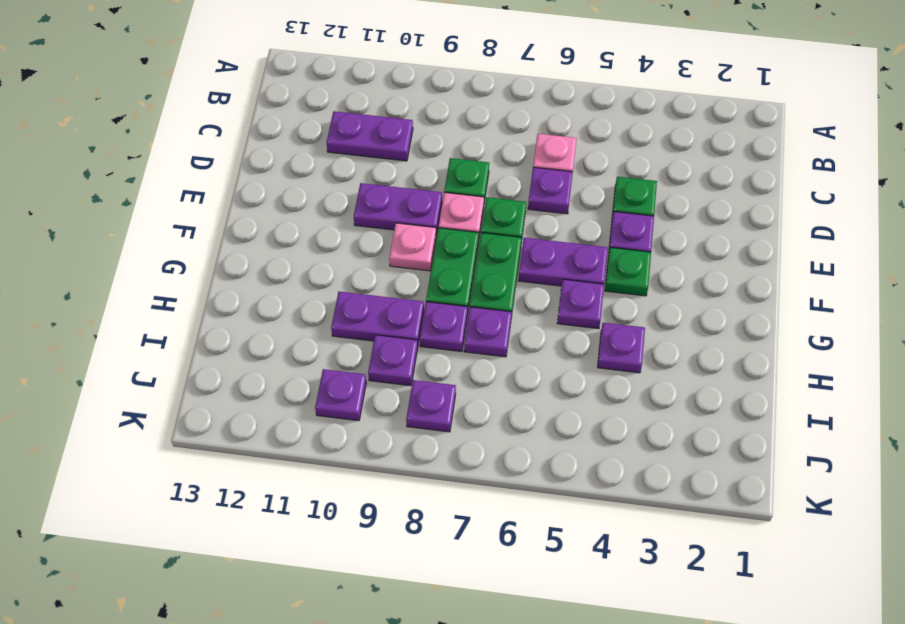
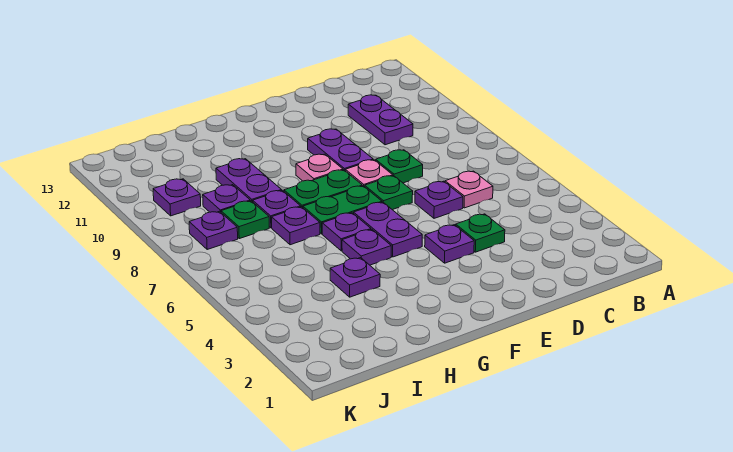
green 1x1 plate [605,247,651,296] -> green 1x1 plate moved to [221,201,269,239]
none -> purple 1x1 plate [322,213,371,251]

